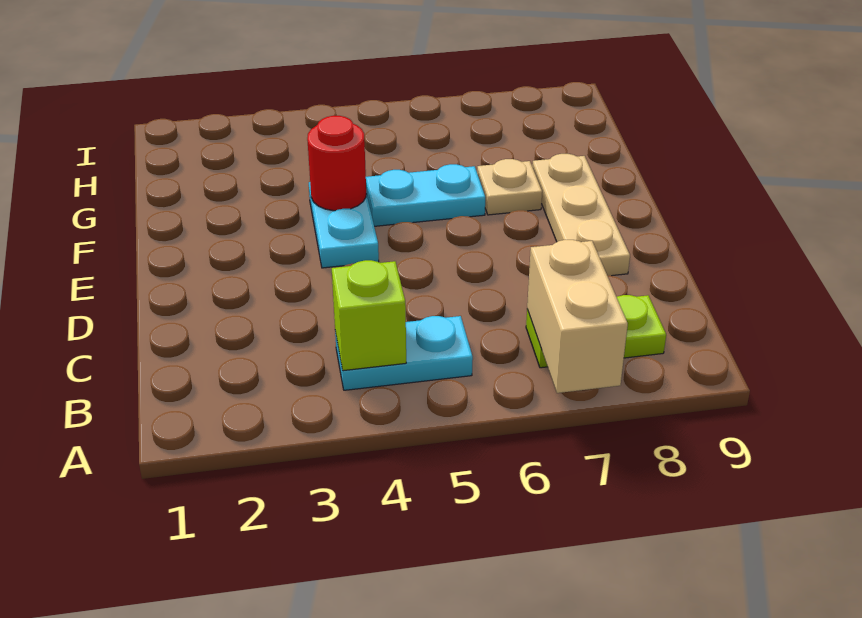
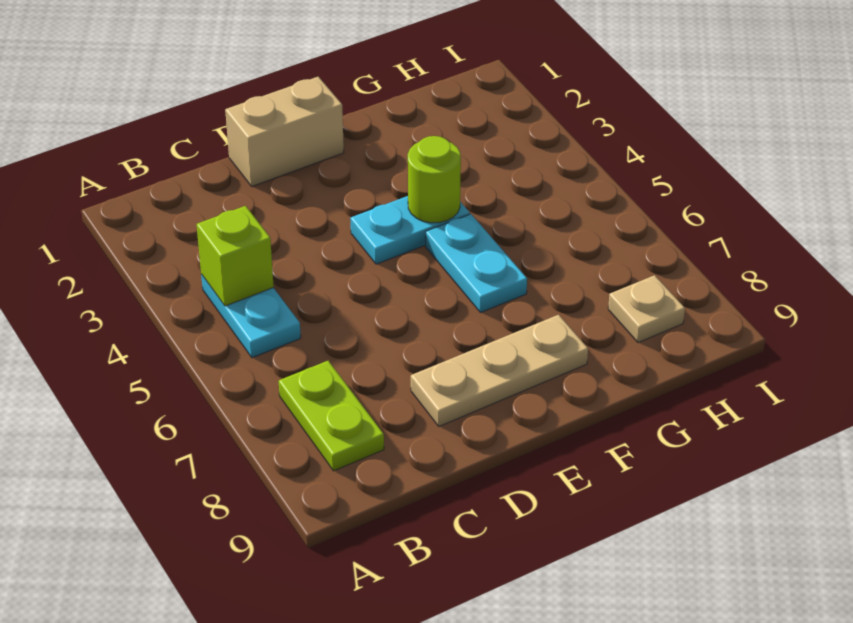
tan 1x2 brick [527,240,628,393] -> tan 1x2 brick moved to [225,77,344,186]
red 1x1 round brick [307,116,366,211] -> lime 1x1 round brick [408,136,461,223]
tan 1x1 plate [477,159,542,215] -> tan 1x1 plate moved to [608,275,685,343]

